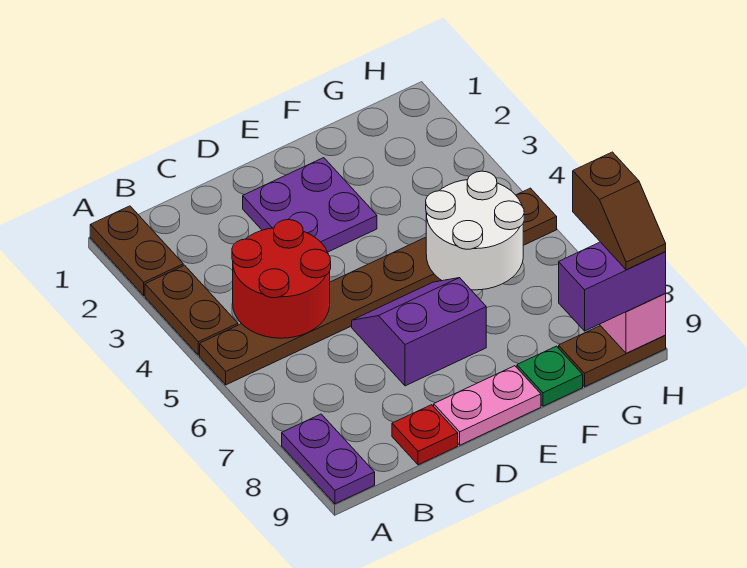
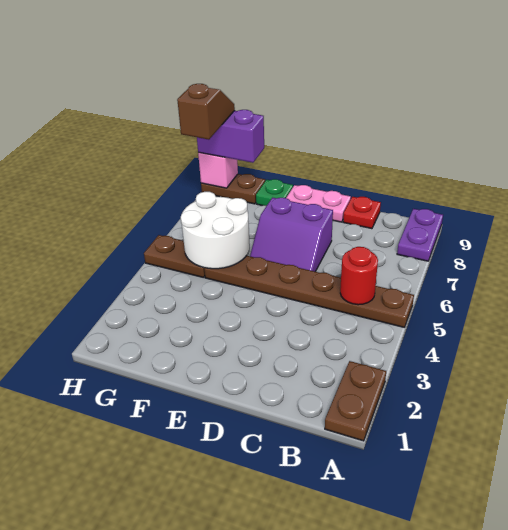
brown 1x2 plate [145,265,238,355] -> none
red 2x2 round brick [232,220,331,338] -> red 1x1 round brick [340,247,378,305]
purple 2x2 plate [243,158,377,252] -> none

